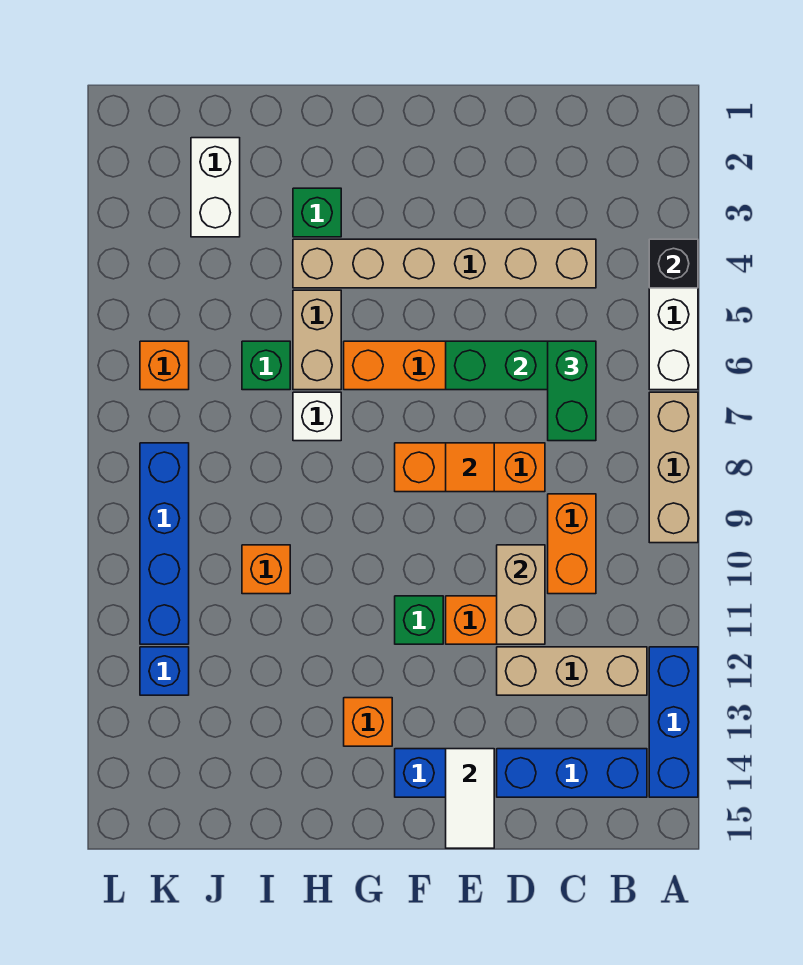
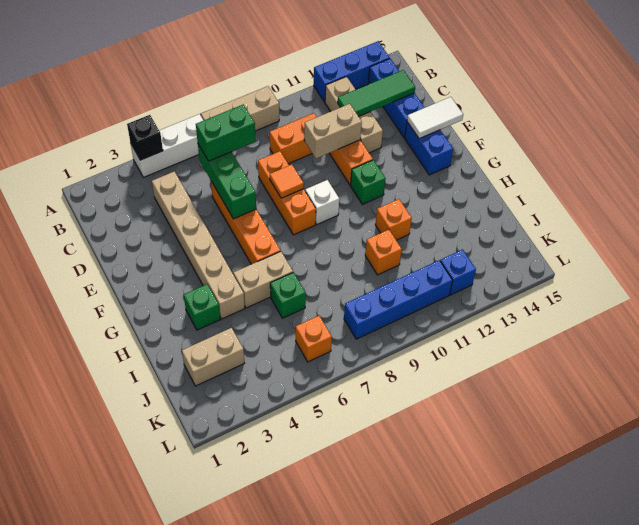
none -> green 1x3 tile [338,70,415,116]
orange 1x1 brick [344,698,392,746] -> orange 1x1 brick moved to [376,199,412,240]
white 1x1 brick [293,392,341,441] -> white 1x1 brick moved to [305,180,339,224]
white 1x2 brick [191,138,240,237] -> tan 1x2 brick [182,328,244,386]

